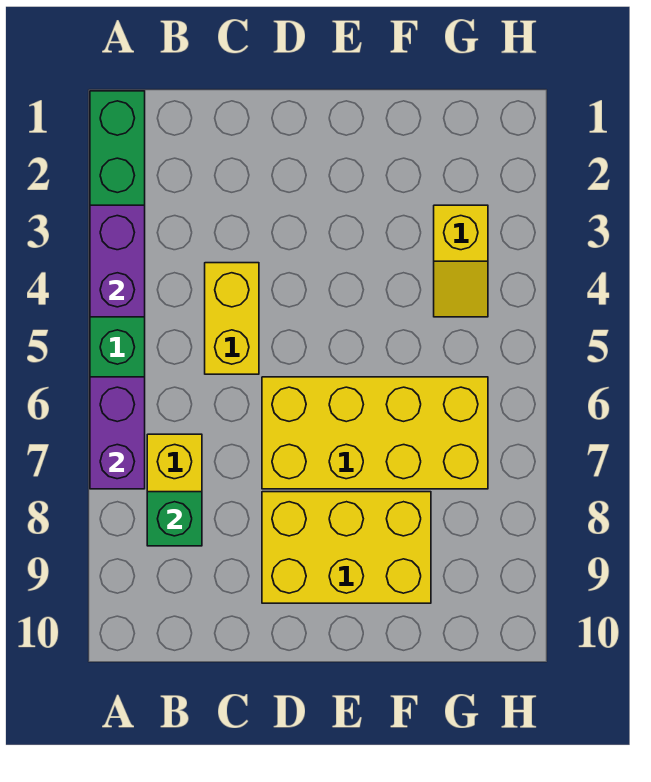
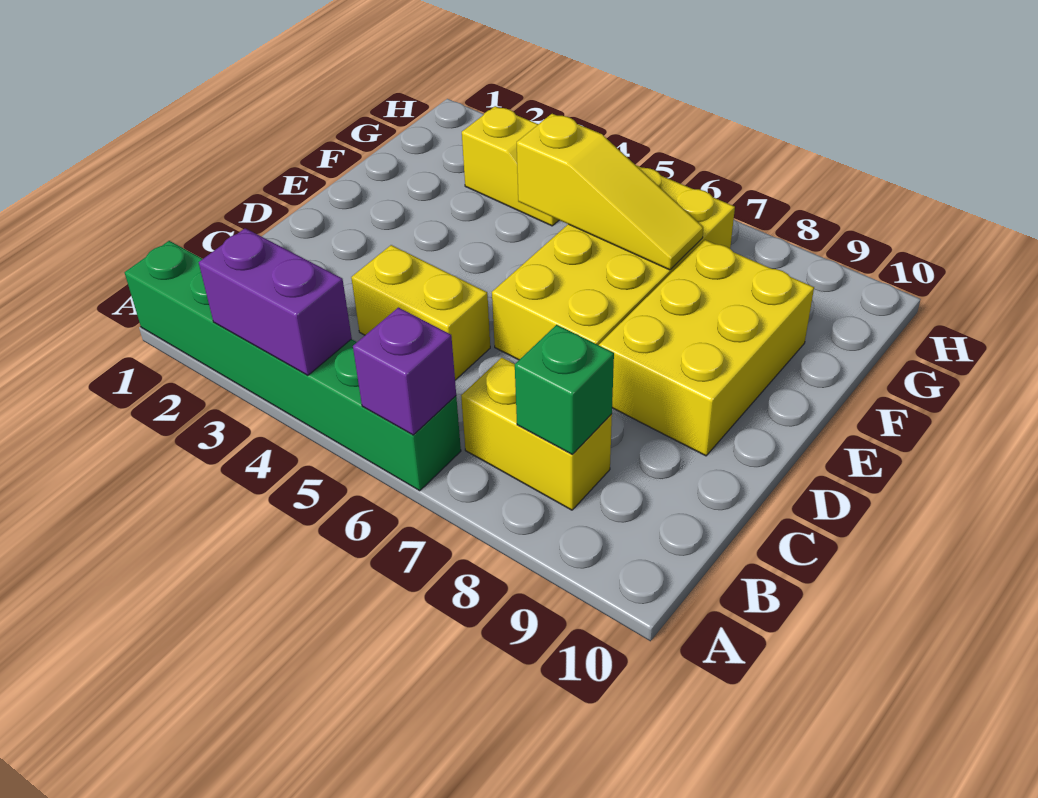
purple 1x2 brick [90,377,145,489] -> purple 1x1 brick [353,308,456,435]
none -> yellow 1x3 slope [517,114,703,270]

